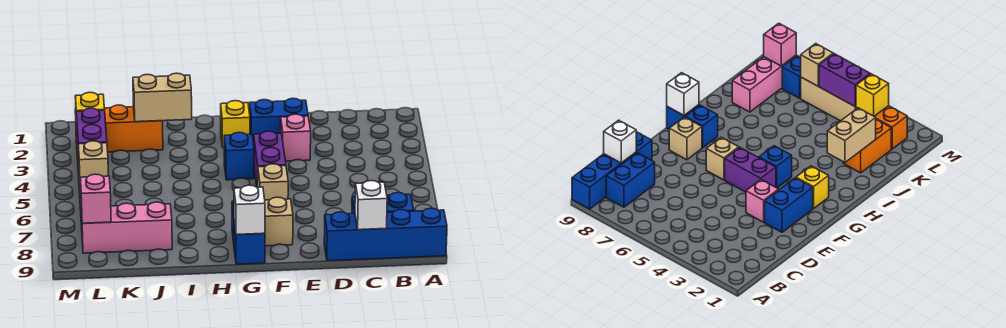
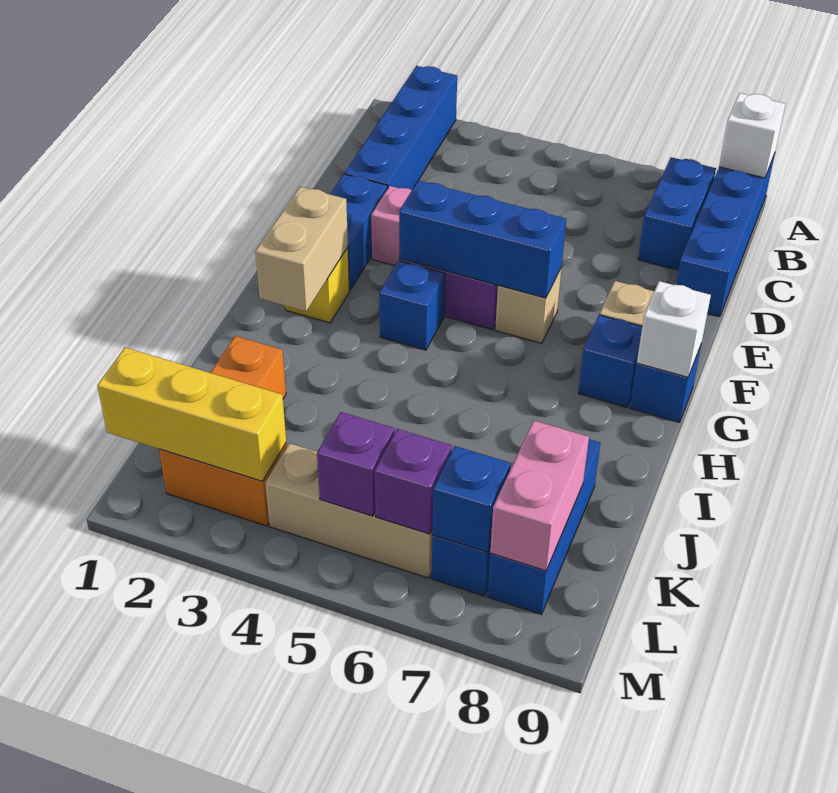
none -> blue 1x4 brick [345,66,457,190]
white 1x1 brick [355,181,387,230] -> white 1x1 brick moved to [719,93,785,178]
none -> blue 1x3 brick [399,181,566,298]
tan 1x2 brick [133,73,192,122] -> tan 1x2 brick moved to [255,187,348,312]
pink 1x3 brick [81,202,172,253] -> blue 1x3 brick [487,439,600,614]
yellow 1x1 brick [75,92,105,128] -> yellow 1x3 brick [97,348,286,481]
purple 1x2 brick [76,108,107,161] -> purple 1x1 brick [317,412,394,516]
tan 1x1 brick [78,141,108,189] -> purple 1x1 brick [375,429,452,534]
none -> blue 1x1 brick [432,446,510,552]
pink 1x1 brick [80,174,111,223] -> pink 1x2 brick [490,421,589,571]

